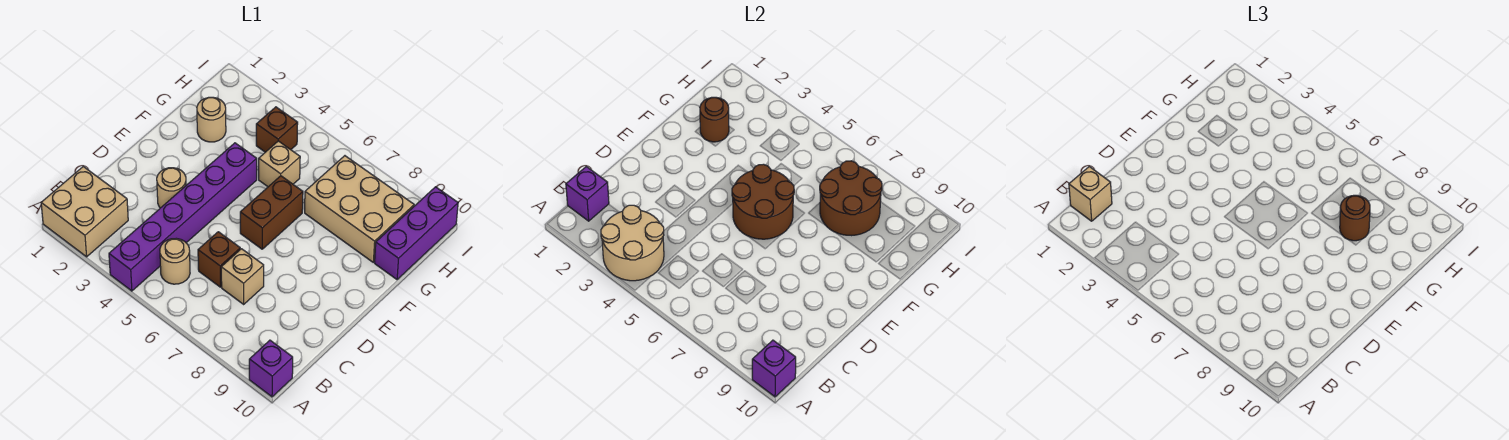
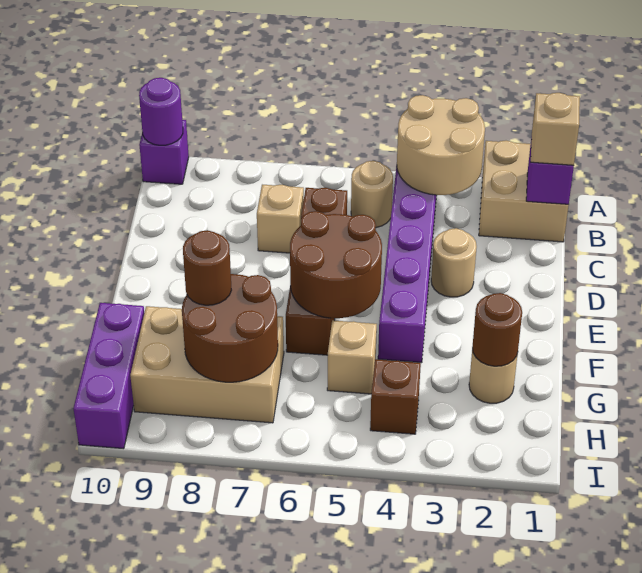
purple 1x1 brick [752,340,796,397] -> purple 1x1 round brick [139,78,183,145]

